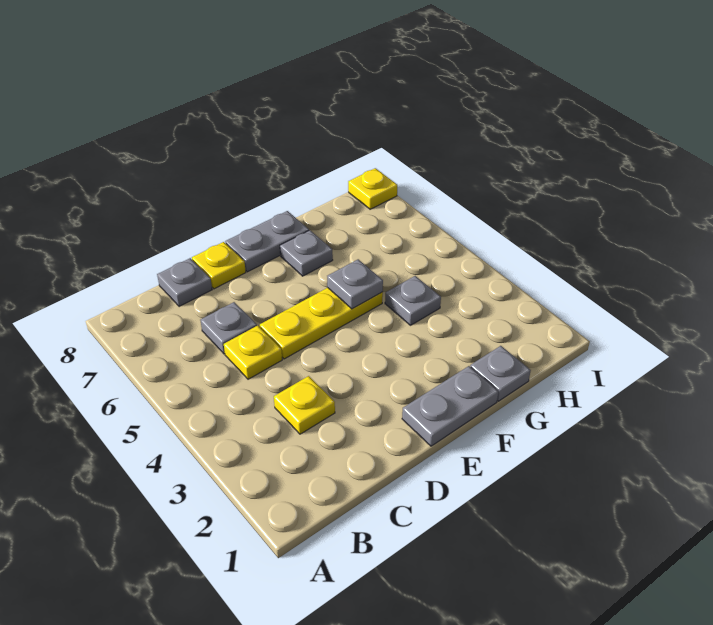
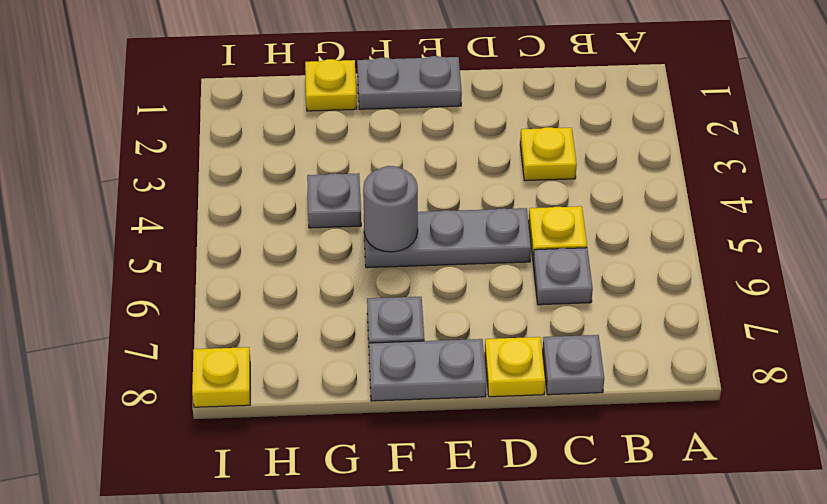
yellow 1x3 plate [260,288,383,359] -> grey 1x3 plate [364,208,531,268]
grey 1x1 plate [327,259,383,309] -> grey 1x1 round brick [363,166,418,252]
grey 1x1 plate [470,346,531,401] -> yellow 1x1 plate [305,59,357,111]

